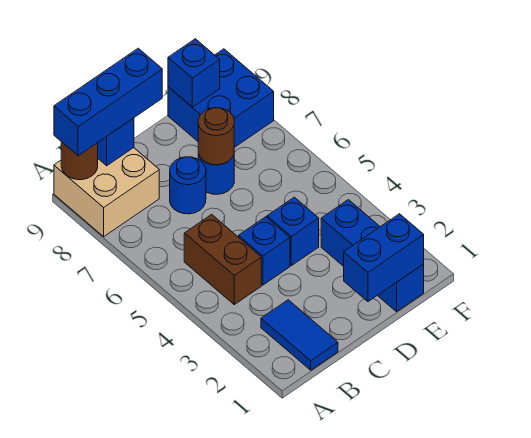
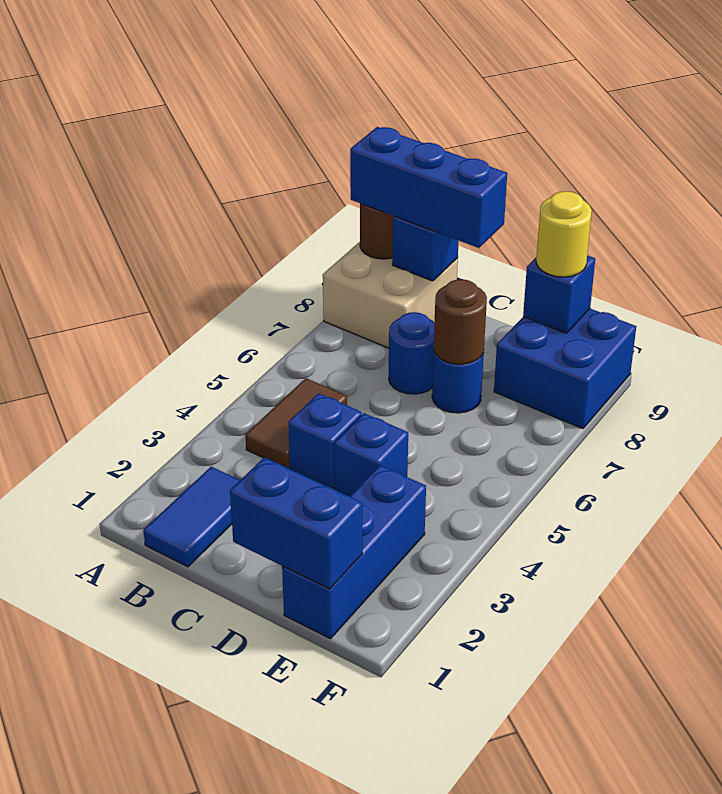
brown 1x2 brick [184,214,261,305] -> brown 1x2 tile [245,378,347,468]
none -> yellow 1x1 round brick [536,191,592,277]

